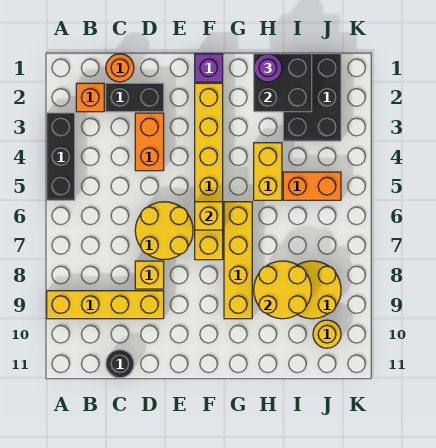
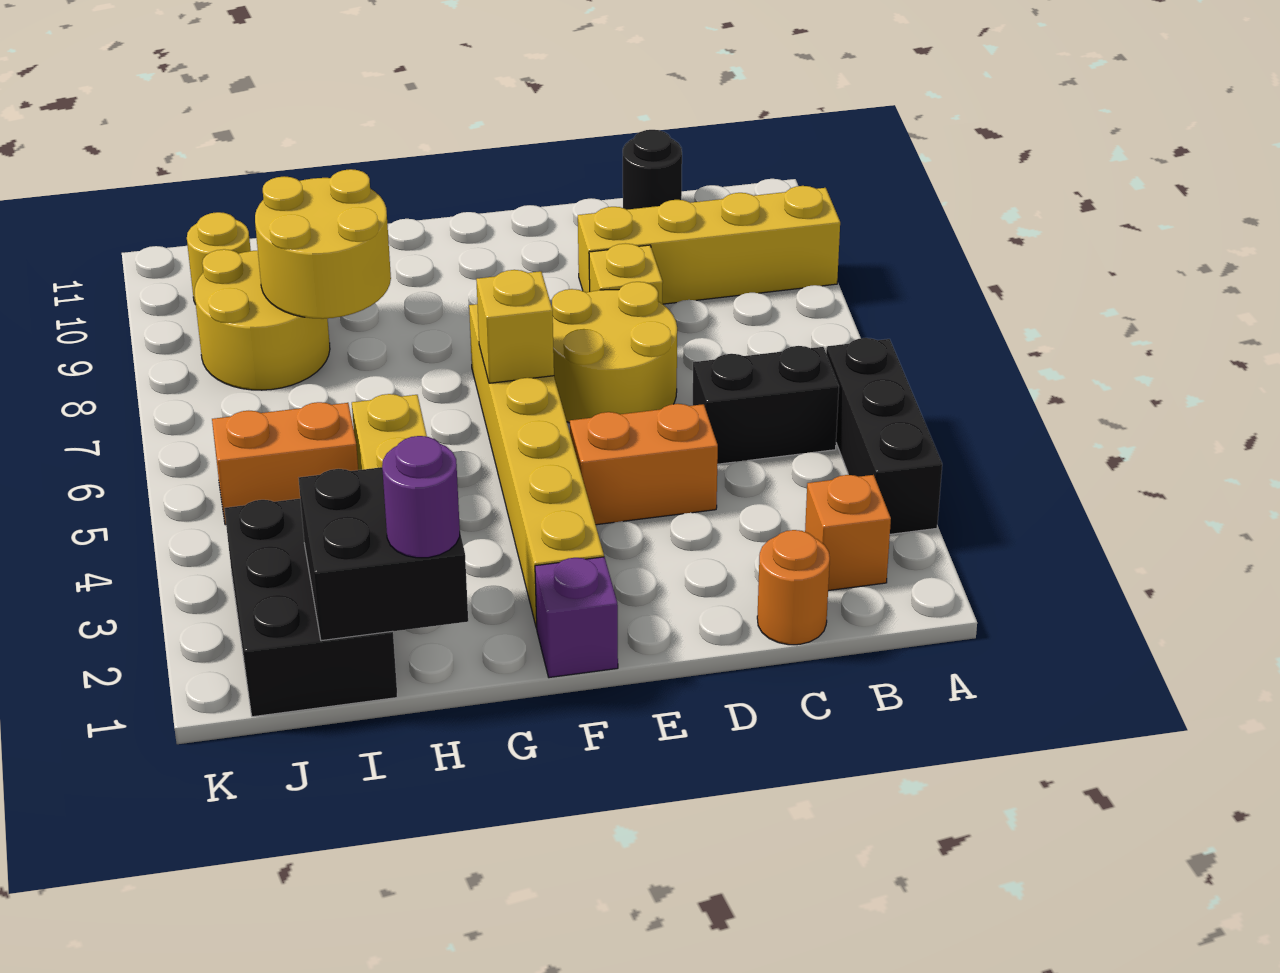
black 1x2 brick [106,83,164,112] -> black 1x2 brick moved to [693,346,839,464]
orange 1x2 brick [135,113,164,171] -> orange 1x2 brick turned to [570,404,718,525]
yellow 1x4 brick [224,202,252,319] -> none

